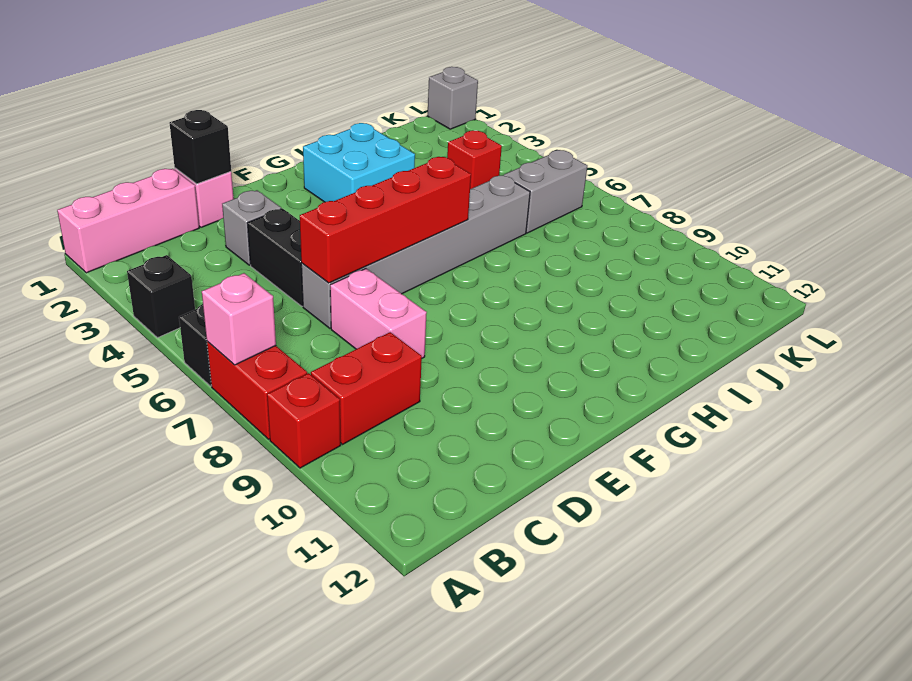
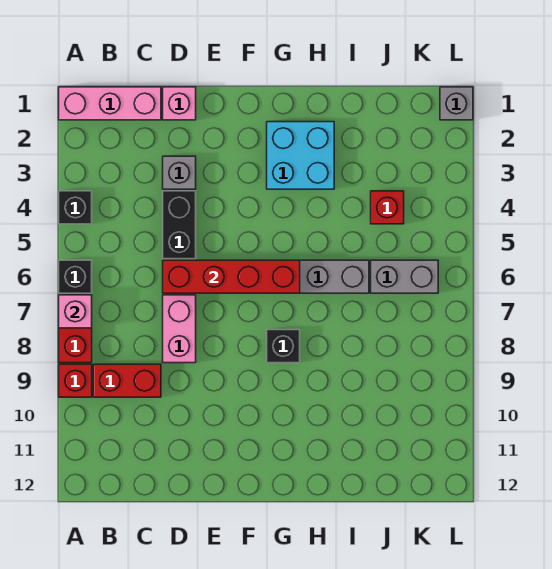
black 1x1 brick [170,110,231,184] -> black 1x1 brick moved to [267,330,300,363]

